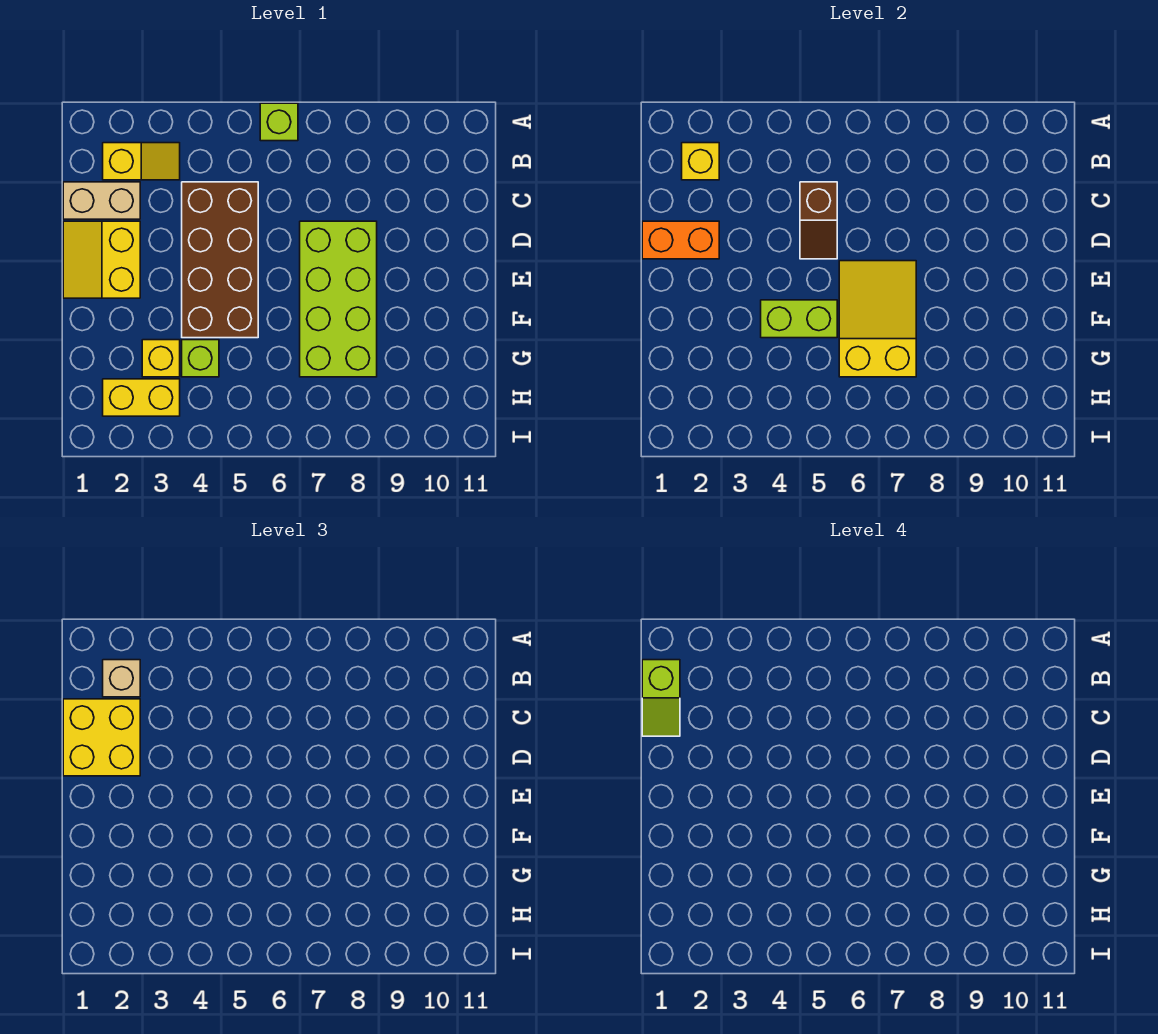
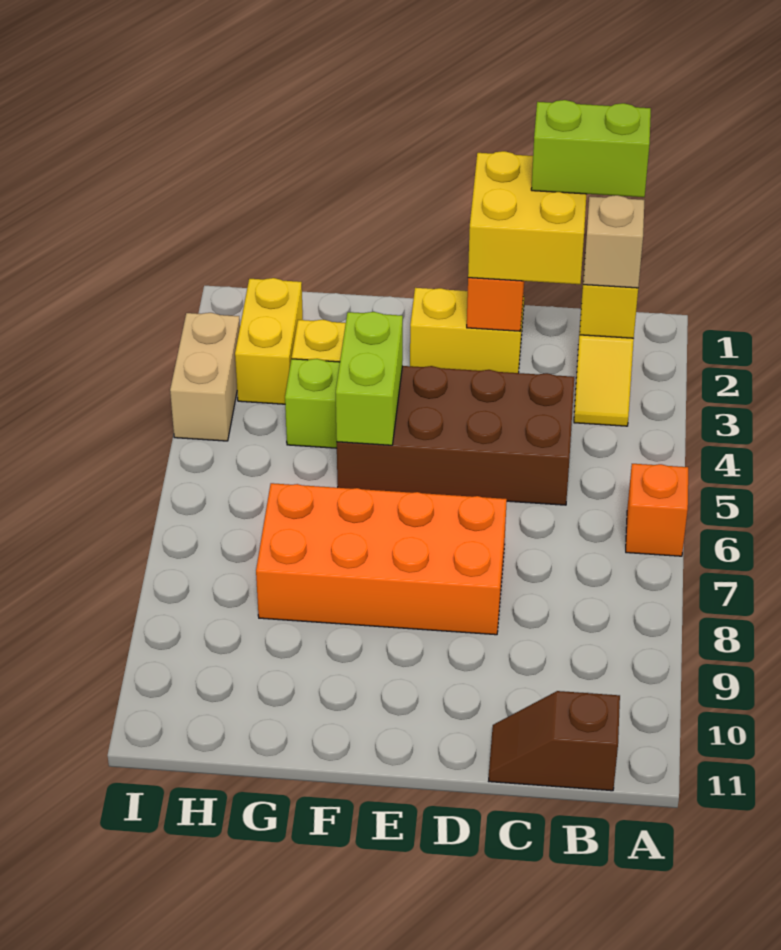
lime 1x1 brick [260,103,298,141] -> orange 1x1 brick [626,464,688,556]
lime 1x2 slope [642,660,680,736] -> lime 1x2 brick [531,100,651,197]
tan 1x2 brick [63,182,140,219] -> tan 1x2 brick moved to [170,313,240,441]
brown 1x2 slope [800,182,837,259] -> brown 1x2 slope moved to [489,691,620,791]
lime 2x4 brick [300,221,377,377] -> orange 2x4 brick [256,483,507,635]
yellow 2x3 slope [839,261,916,377] -> none

